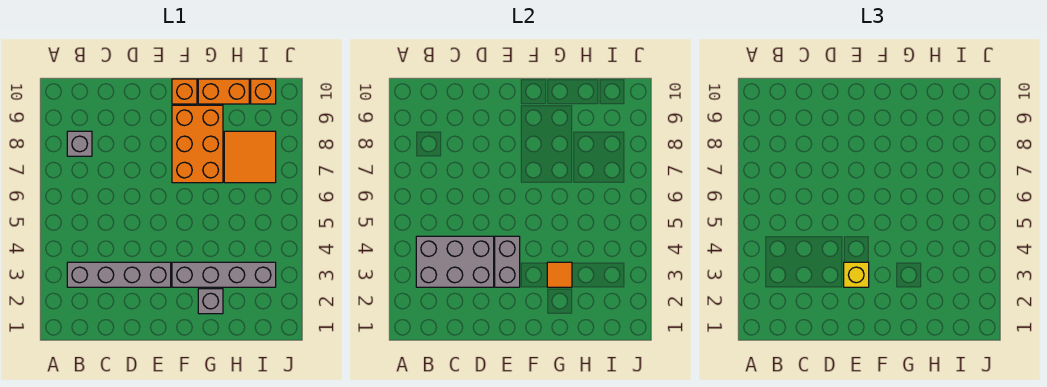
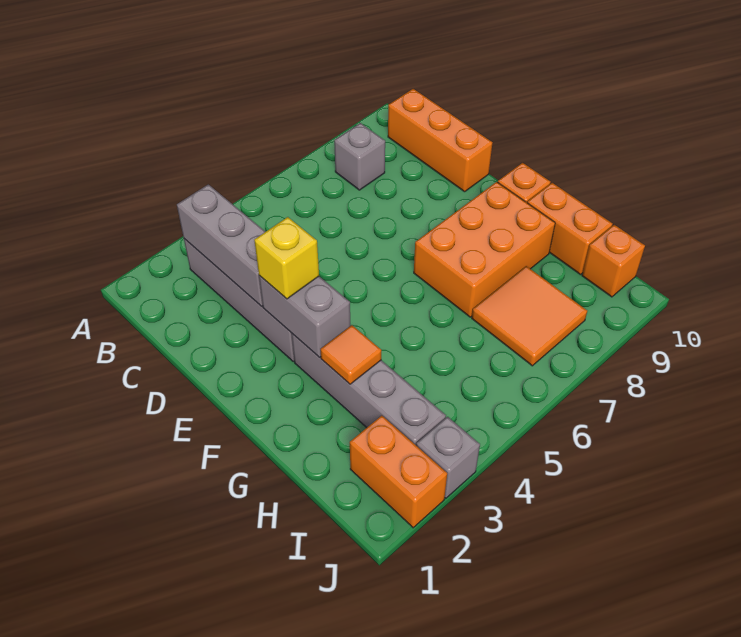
grey 2x3 brick [416,236,494,287] -> grey 1x3 brick [177,184,265,306]
none -> orange 1x3 brick [388,89,492,192]
grey 1x2 brick [495,236,520,287] -> grey 1x2 brick turned to [259,276,351,357]
grey 1x1 brick [198,289,223,314] -> grey 1x1 brick moved to [416,417,480,498]
none -> orange 1x2 brick [350,416,447,528]

